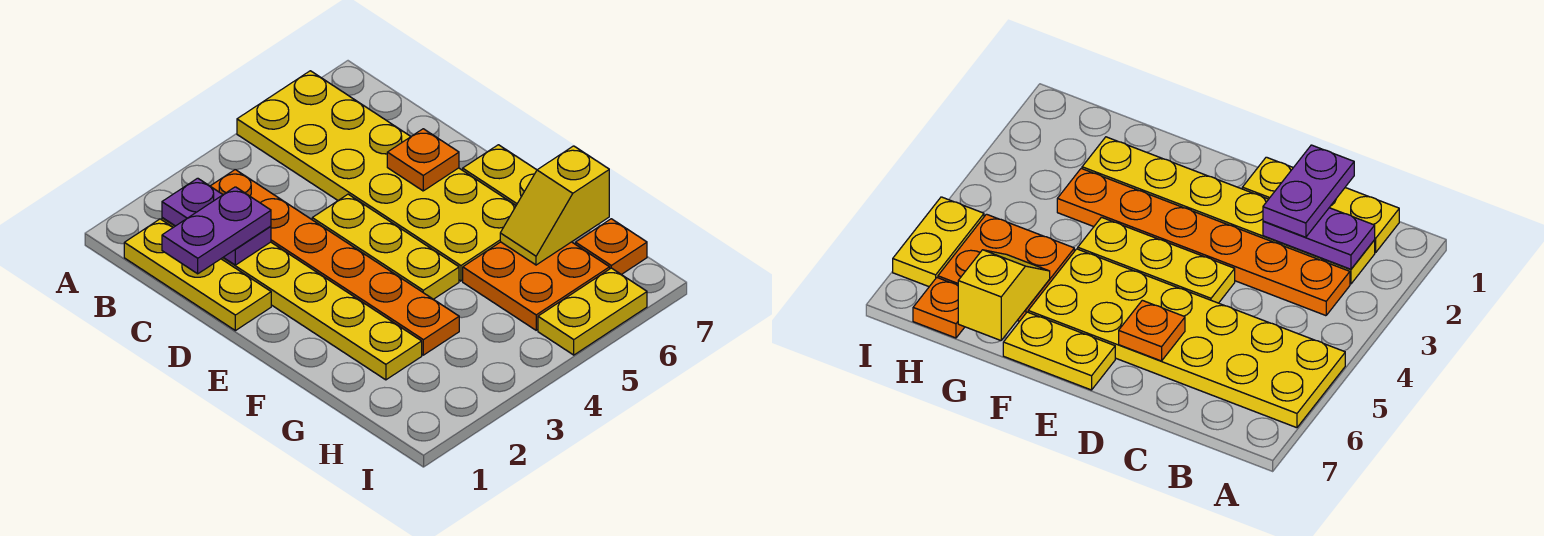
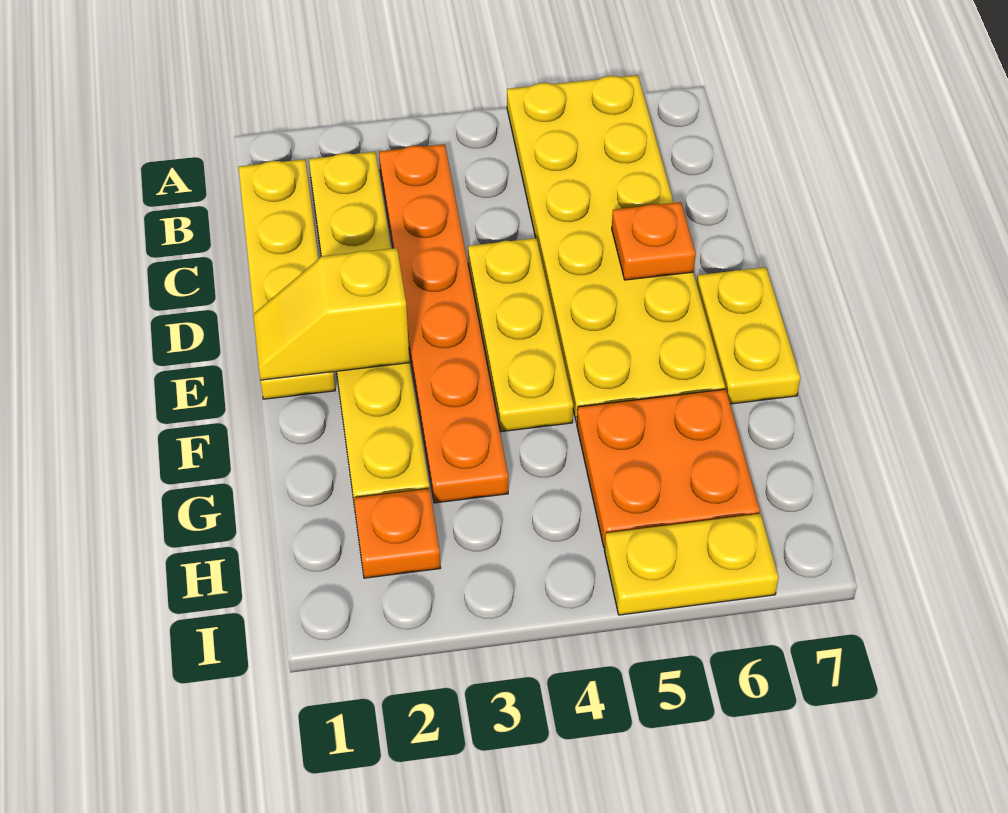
yellow 1x3 plate [124,219,271,331] -> yellow 1x4 plate [239,159,335,399]
purple 1x2 plate [162,178,271,265] -> none
purple 1x2 plate [162,187,271,274] -> none
yellow 1x2 slope [500,146,609,265] -> yellow 1x2 slope moved to [253,248,410,380]
orange 1x1 plate [576,219,647,275] -> orange 1x1 plate moved to [354,489,441,578]

